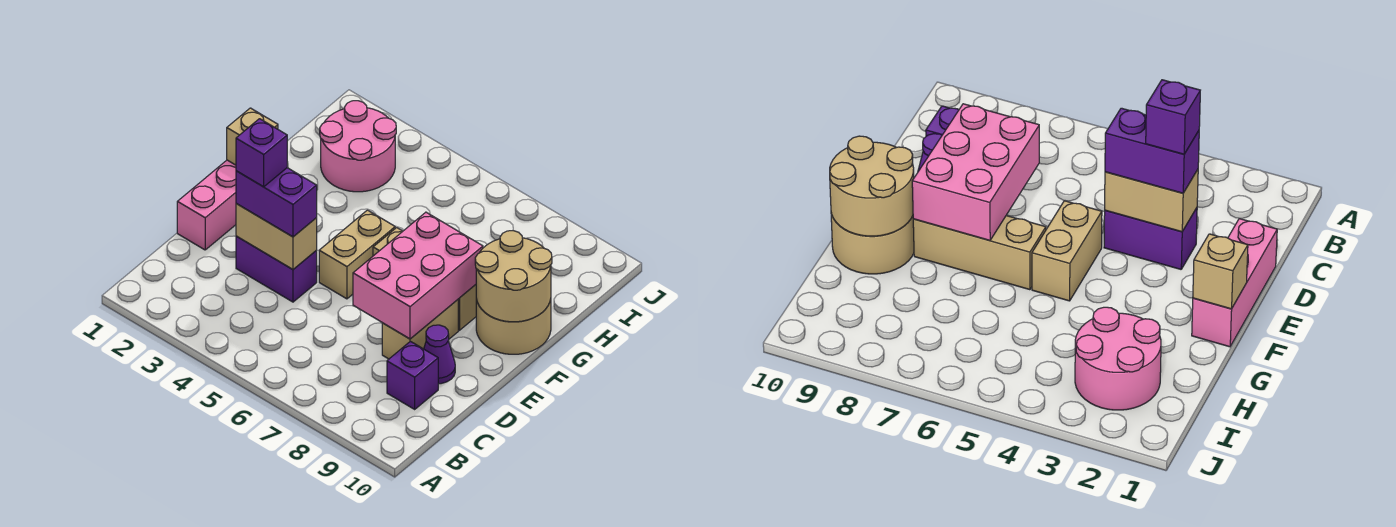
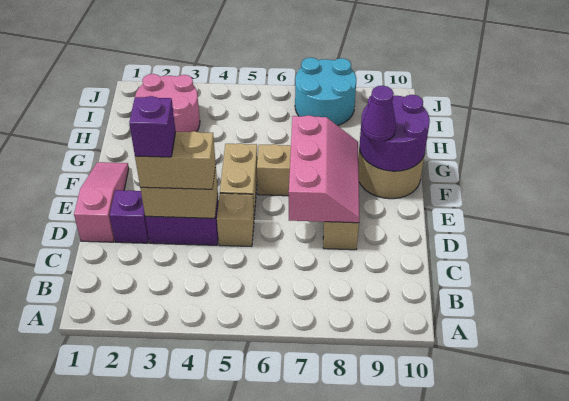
purple 1x1 brick [387,341,438,409] -> purple 1x1 brick moved to [110,190,149,243]
pink 1x3 brick [177,160,236,250] -> pink 1x3 slope [74,162,129,242]
purple 1x2 brick [236,168,317,237] -> tan 1x2 brick [135,131,216,189]
pink 2x3 brick [353,212,483,339] -> pink 2x3 slope [289,115,359,223]
purple 1x1 cone [424,325,455,384] -> purple 1x1 cone moved to [362,86,396,141]
tan 1x1 brick [227,108,278,165] -> tan 1x1 brick moved to [217,193,254,246]
tan 2x2 round brick [475,231,552,322] -> purple 2x2 round brick [359,95,430,171]
none -> cyan 2x2 round brick [295,58,356,126]

